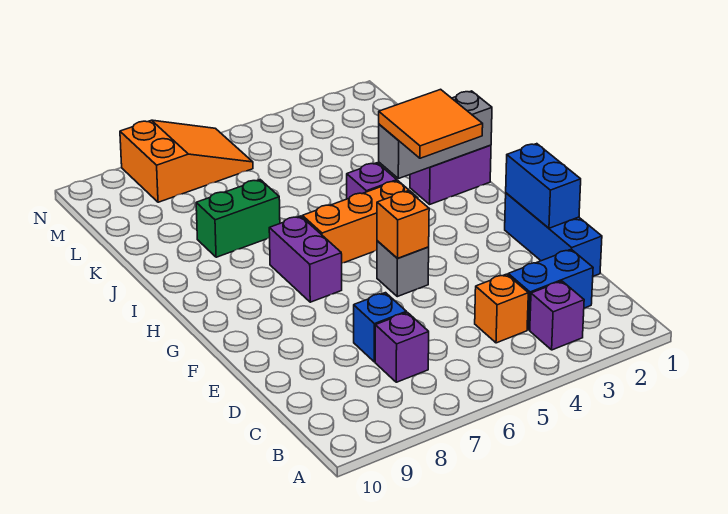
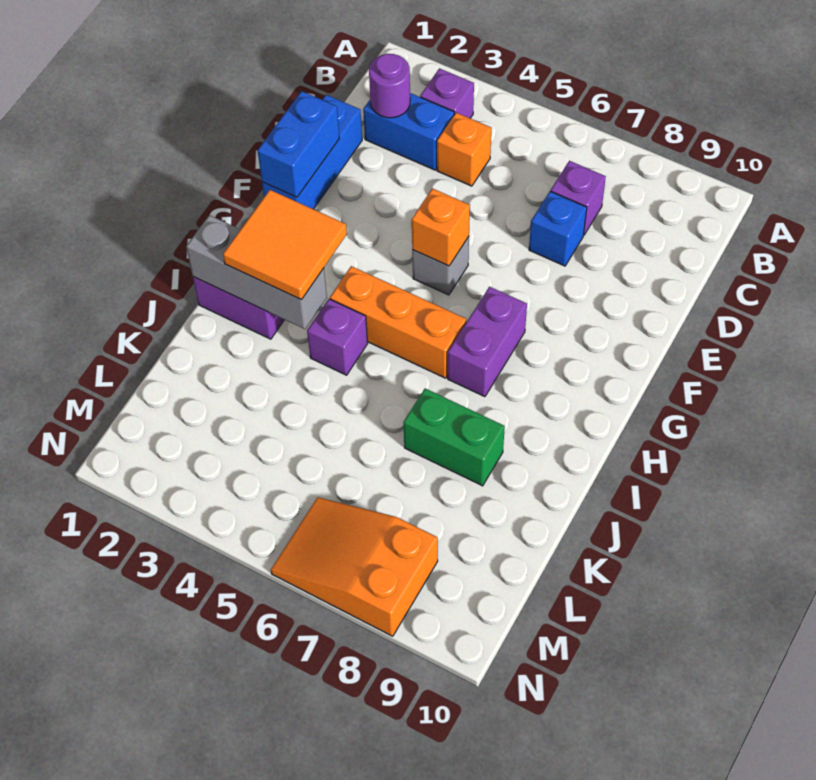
none -> purple 1x1 round brick [369,54,410,118]

